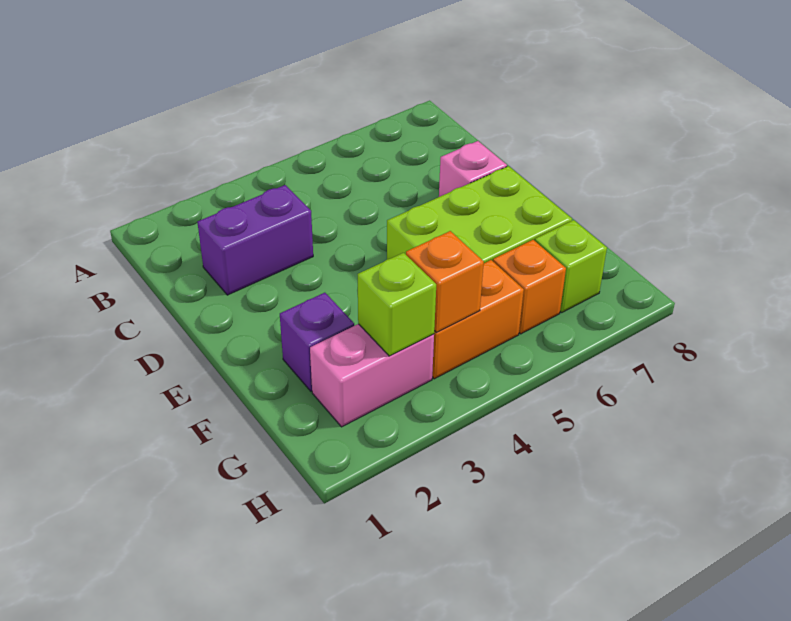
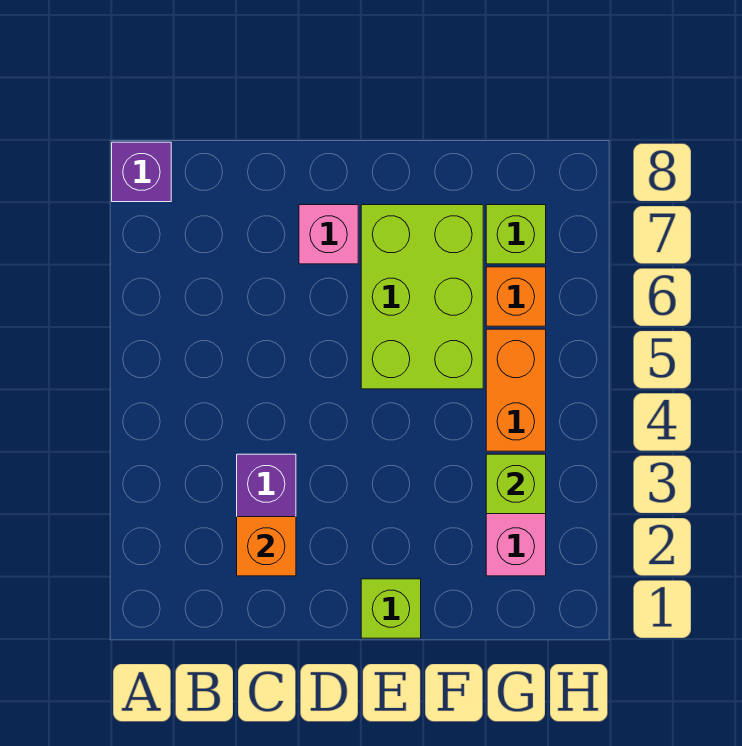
none -> lime 1x1 brick [361,579,421,638]
purple 1x1 brick [280,293,354,391] -> purple 1x1 brick moved to [112,142,171,202]
orange 1x1 brick [406,231,484,332] -> orange 1x1 brick moved to [237,517,296,576]

